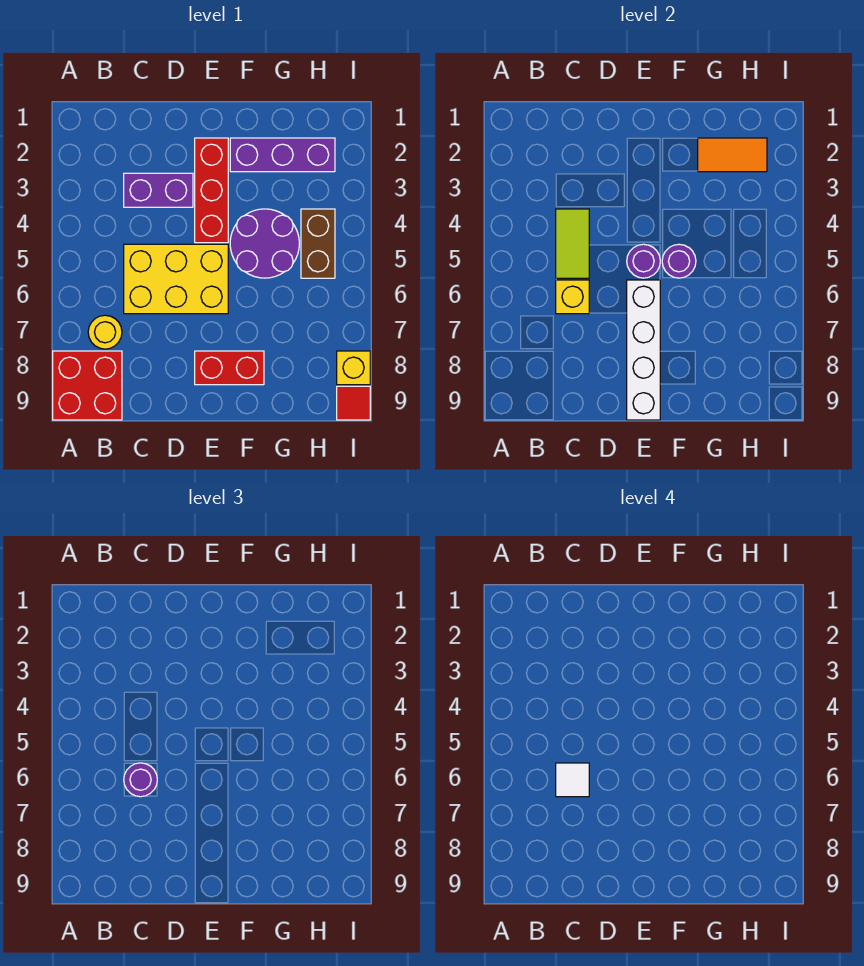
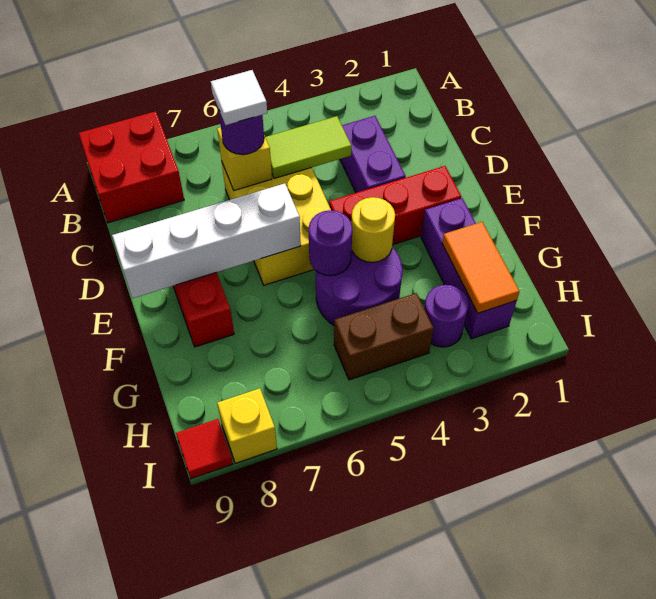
yellow 1x1 round brick [88,315,122,349] -> yellow 1x1 round brick moved to [351,197,395,262]
purple 1x1 round brick [627,244,660,278] -> purple 1x1 round brick moved to [424,285,468,347]

